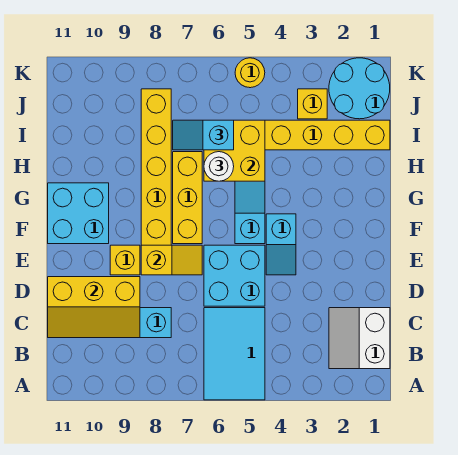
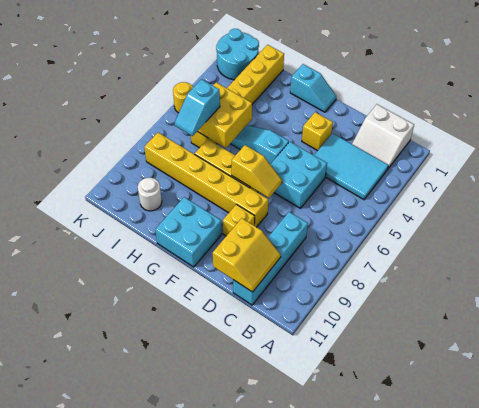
cyan 2x3 tile [204,308,265,400] -> cyan 2x3 tile moved to [314,133,388,200]
yellow 2x3 slope [48,277,140,338] -> yellow 2x2 slope [213,218,281,292]
cyan 1x2 slope [266,214,296,275] -> cyan 1x2 slope moved to [290,64,337,112]
yellow 1x2 slope [141,245,202,275] -> yellow 1x2 slope turned to [232,145,282,198]
white 1x1 round brick [204,152,234,181] -> white 1x1 round brick moved to [138,178,162,211]
yellow 1x1 brick [298,89,327,119] -> yellow 1x1 brick moved to [302,112,333,151]

